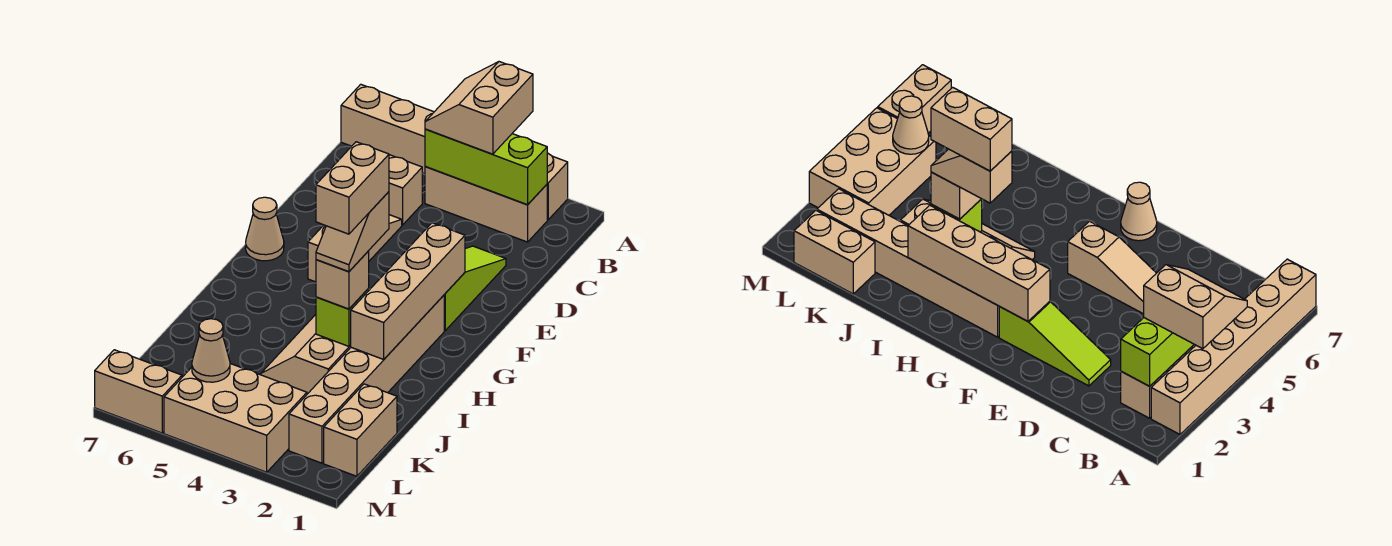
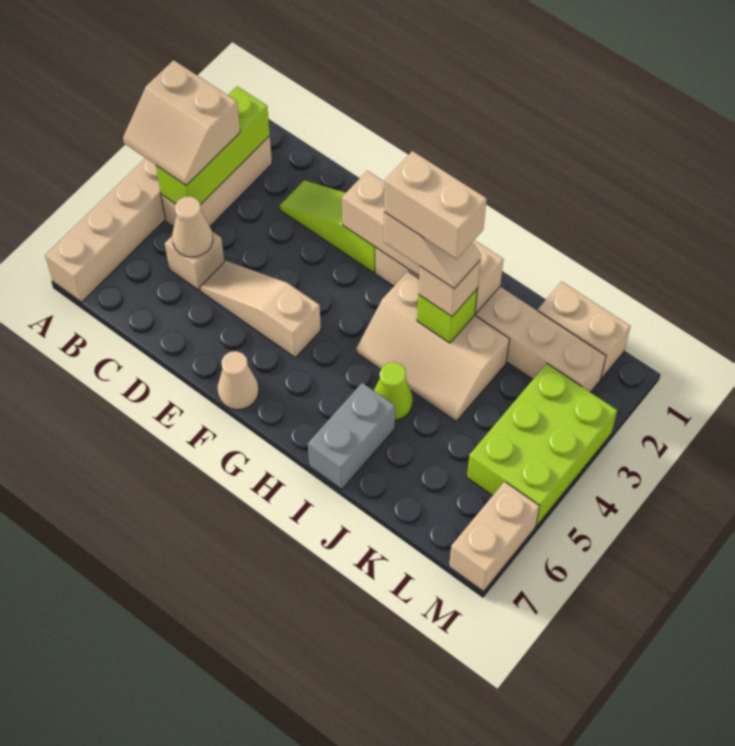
none -> lime 1x1 cone [374,362,413,420]
none -> grey 1x2 brick [308,383,395,489]
tan 2x3 brick [164,364,307,472] -> lime 2x3 brick [467,364,617,526]
tan 1x1 cone [192,319,230,382] -> tan 1x1 cone moved to [172,196,213,257]

